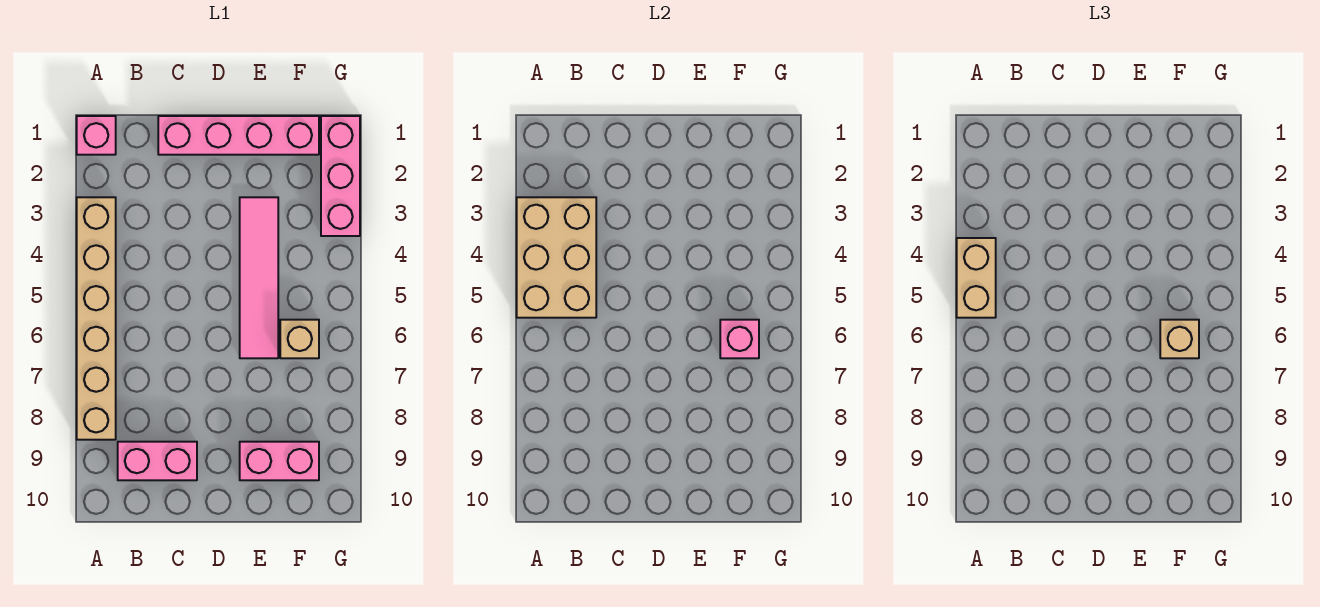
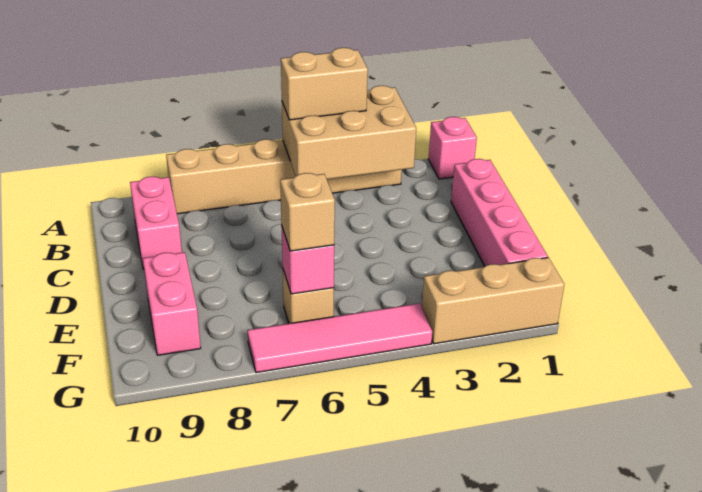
pink 1x4 tile [240,197,278,358] -> pink 1x4 tile moved to [248,303,432,373]
pink 1x3 brick [321,116,360,236] -> tan 1x3 brick [422,258,564,344]

